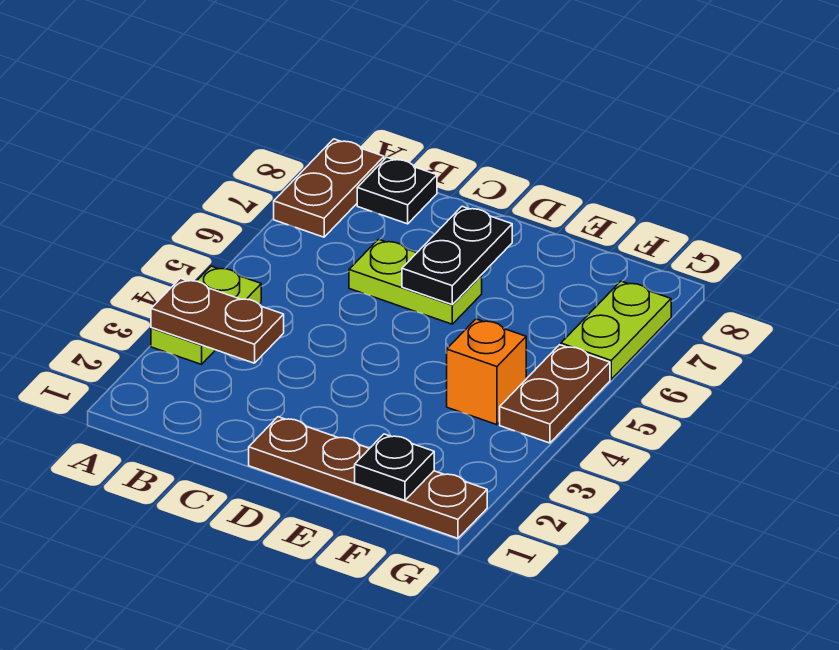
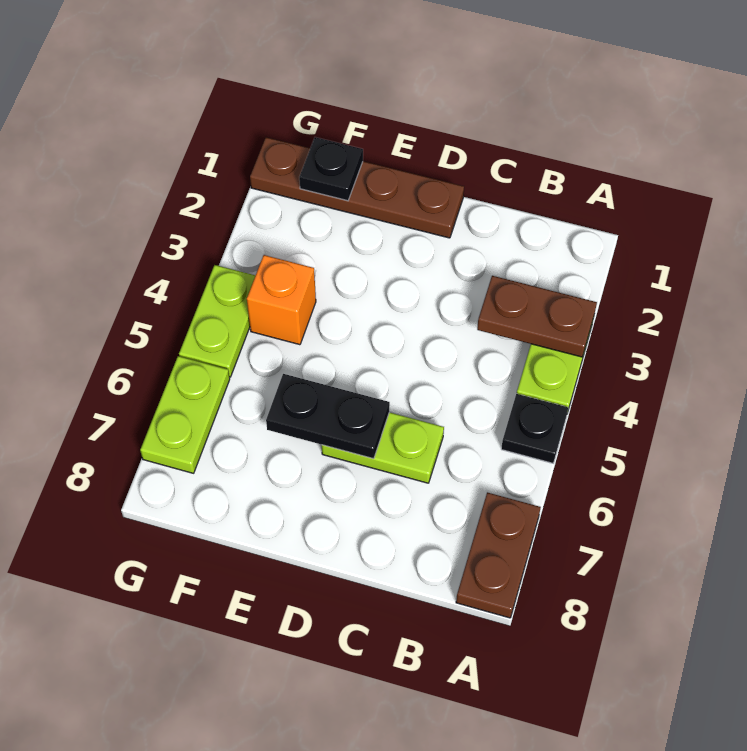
black 1x1 plate [357,157,437,224] -> black 1x1 plate moved to [501,394,568,463]
black 1x2 plate [402,206,512,305] -> black 1x2 plate turned to [266,374,390,459]
brown 1x2 plate [500,345,610,443] -> lime 1x2 plate [179,265,255,377]

